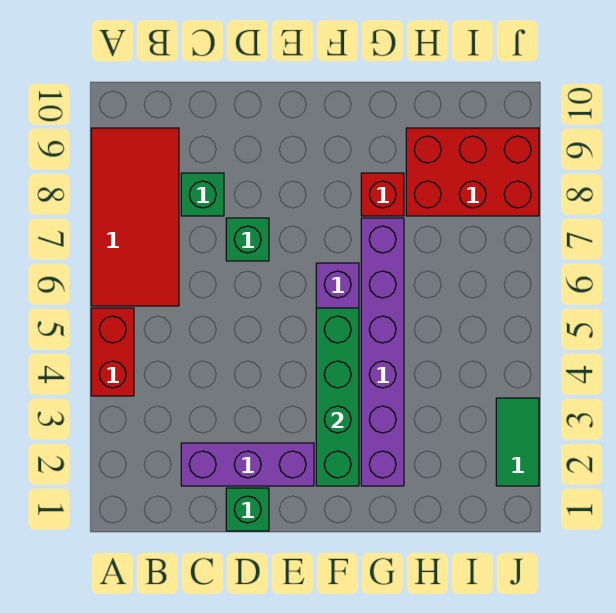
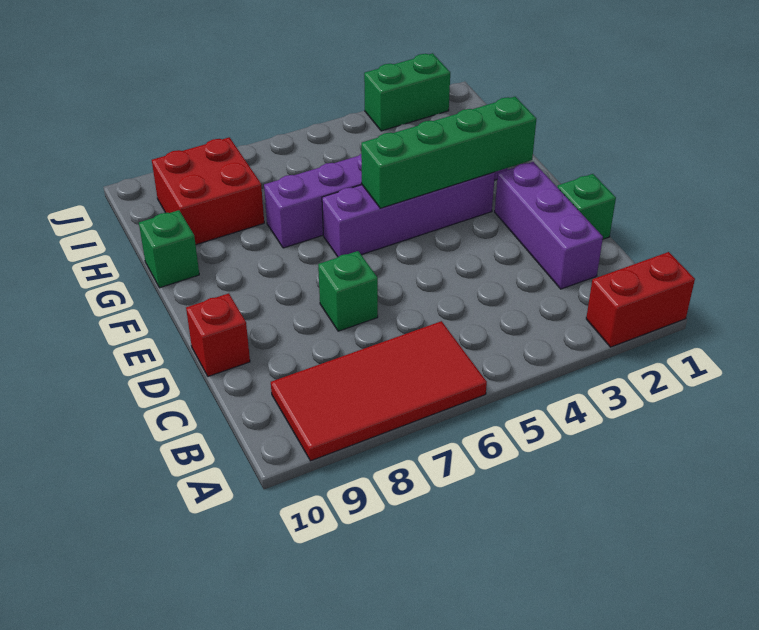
red 1x2 brick [91,308,134,396] -> red 1x2 brick moved to [586,252,695,347]
green 1x1 brick [181,173,224,216] -> green 1x1 brick moved to [139,210,199,288]
red 1x1 brick [361,173,404,216] -> red 1x1 brick moved to [186,293,250,376]
red 2x3 brick [406,128,539,216] -> red 2x2 brick [152,137,264,245]
green 1x2 tile [496,398,539,486] -> green 1x2 brick [364,53,450,131]

